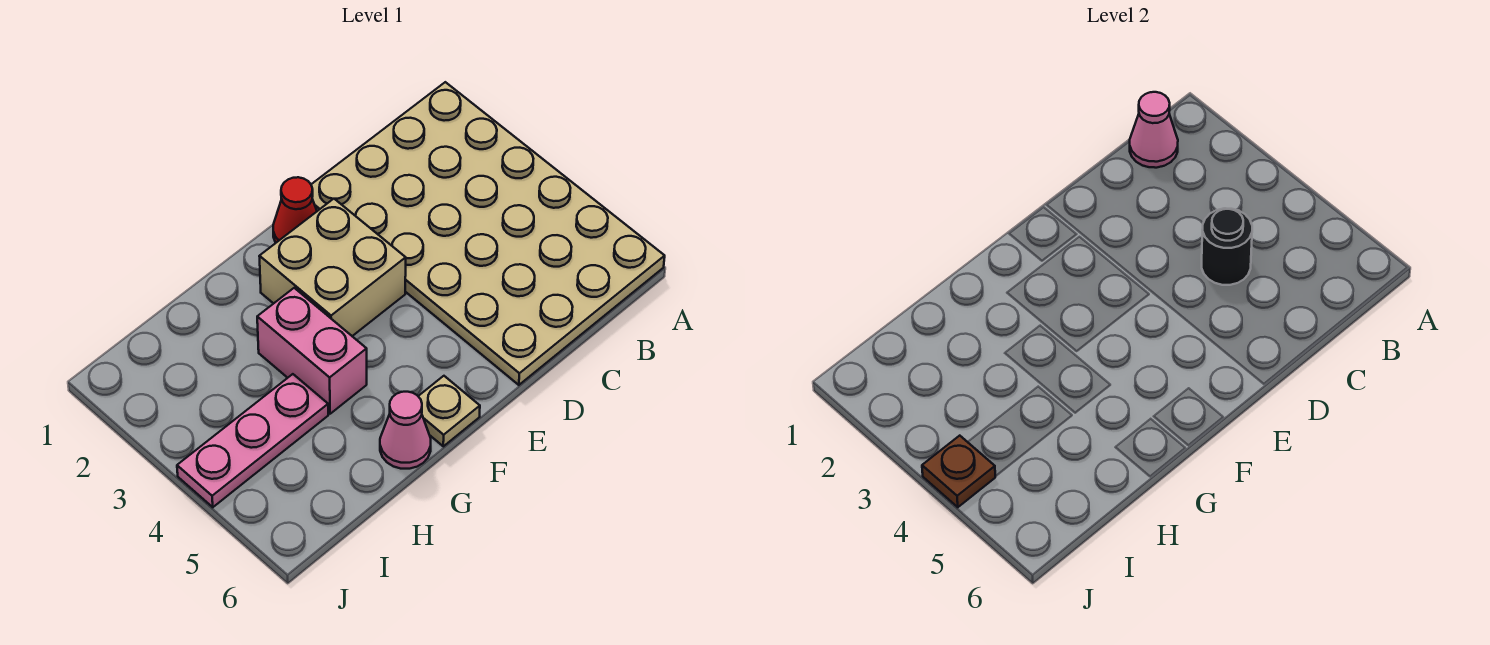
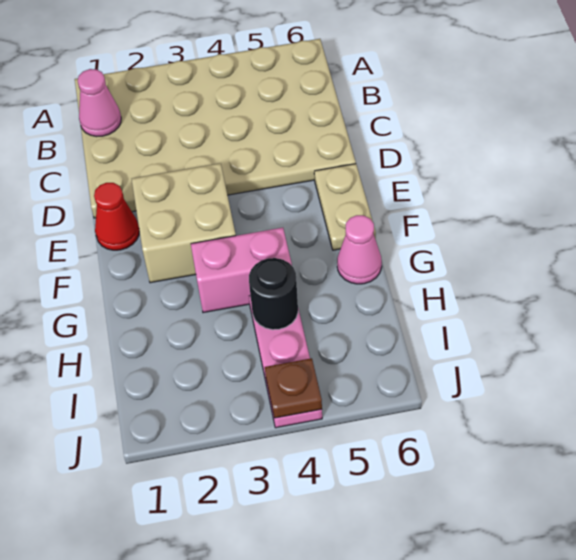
black 1x1 round brick [1202,208,1252,285] -> black 1x1 round brick moved to [249,258,298,330]
tan 1x1 plate [418,376,480,446] -> tan 1x2 plate [314,164,376,250]

